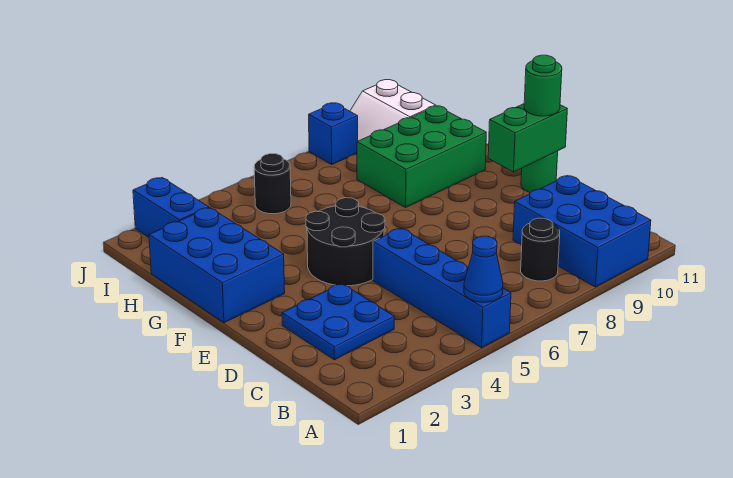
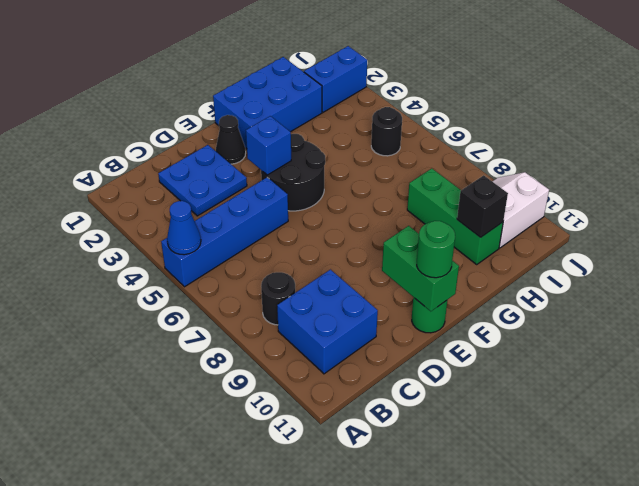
blue 2x3 brick [513,176,651,287] -> blue 2x2 brick [277,270,378,374]
none -> black 1x1 cone [216,115,246,164]
green 2x3 brick [357,106,486,207] -> green 1x3 brick [407,169,503,264]
none -> black 1x1 brick [457,175,508,237]
blue 1x1 brick [309,103,358,164] -> blue 1x1 brick moved to [246,116,291,175]

